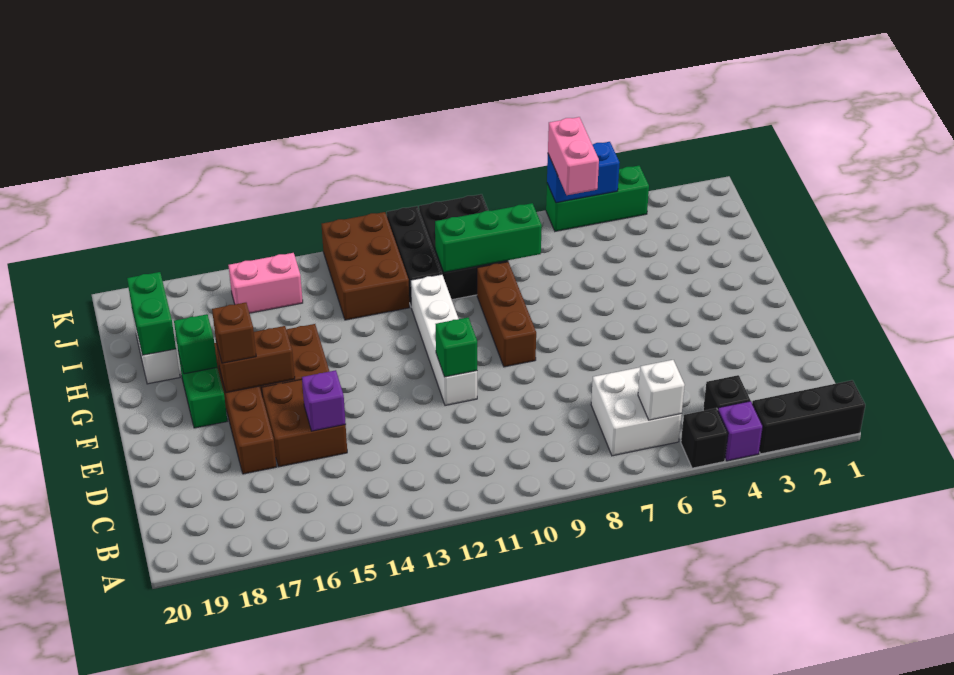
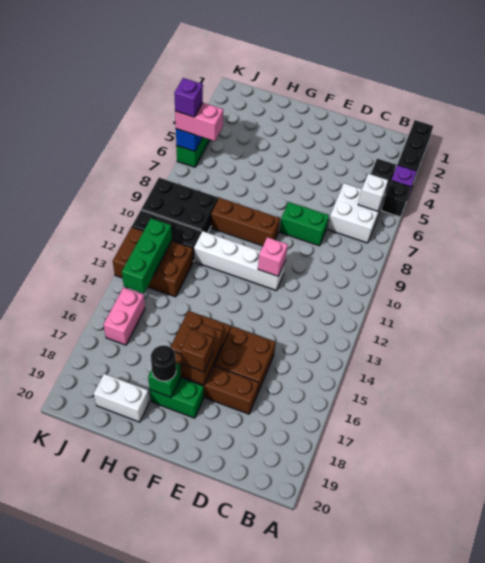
purple 1x1 brick [302,370,346,431] -> purple 1x1 brick moved to [174,78,203,117]
green 1x1 brick [436,317,477,377] -> pink 1x1 brick [258,237,288,276]
none -> black 1x1 round brick [151,345,176,381]
green 1x2 brick [127,272,176,355] -> green 1x2 brick moved to [280,202,329,246]
green 1x3 brick [435,203,542,272] -> green 1x3 brick moved to [122,218,172,293]

